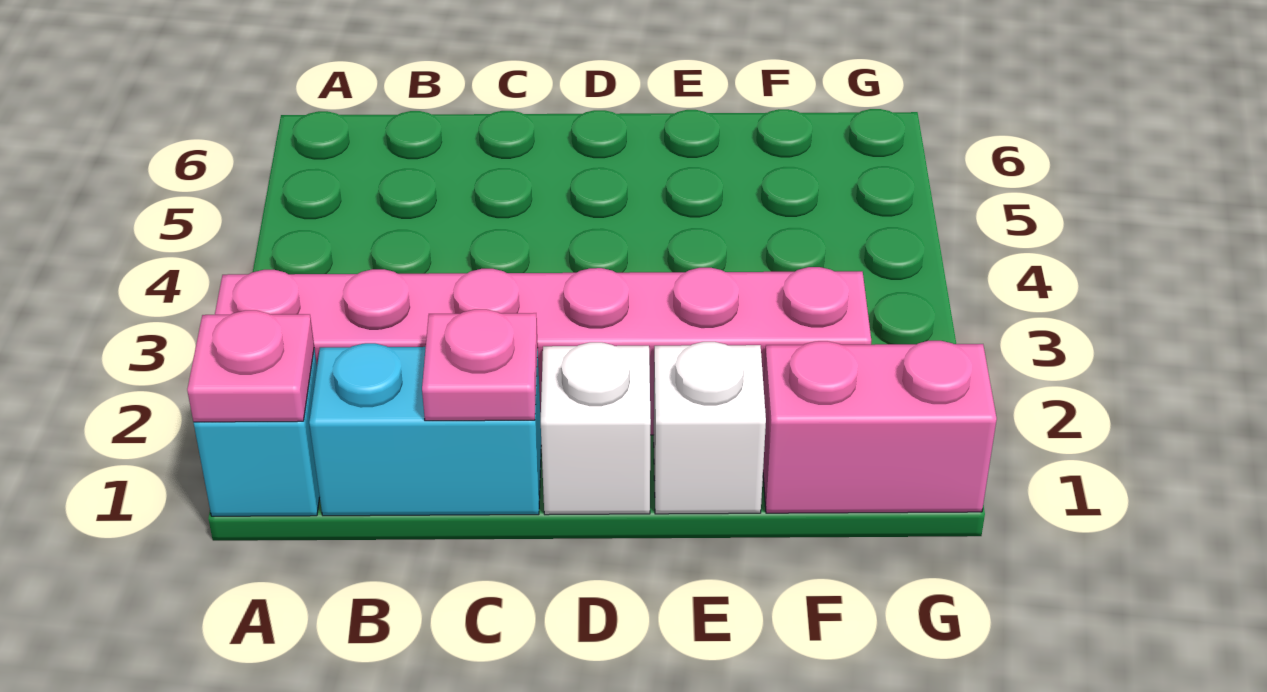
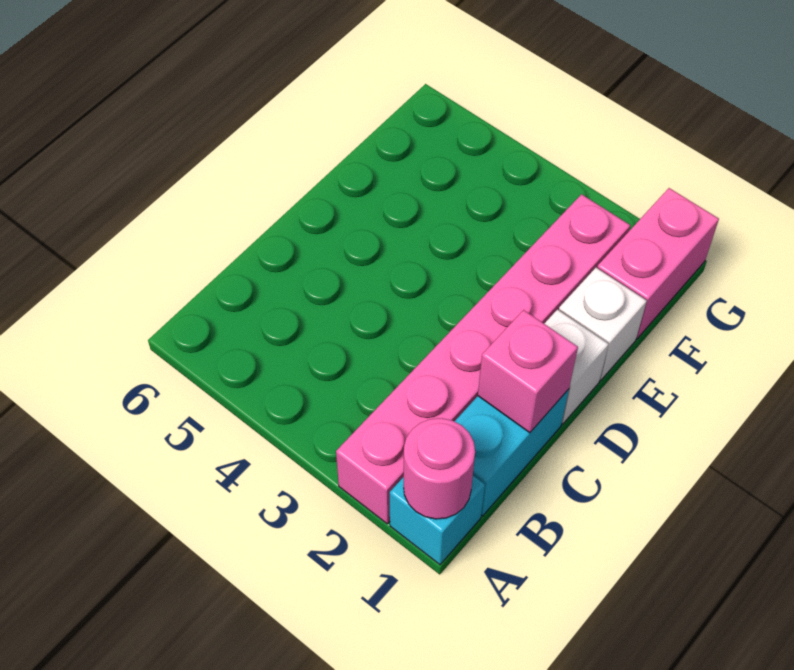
pink 1x1 plate [187,310,314,422] -> pink 1x1 round brick [404,418,475,519]
pink 1x1 plate [422,309,538,421] -> pink 1x1 brick [478,310,578,433]

